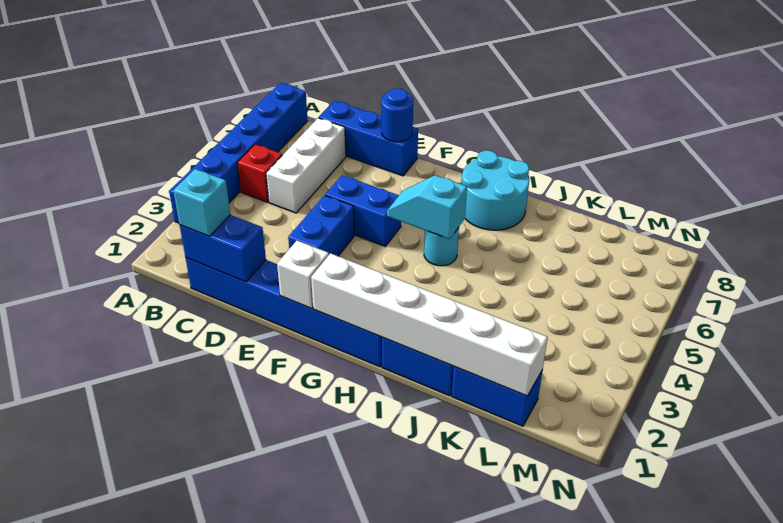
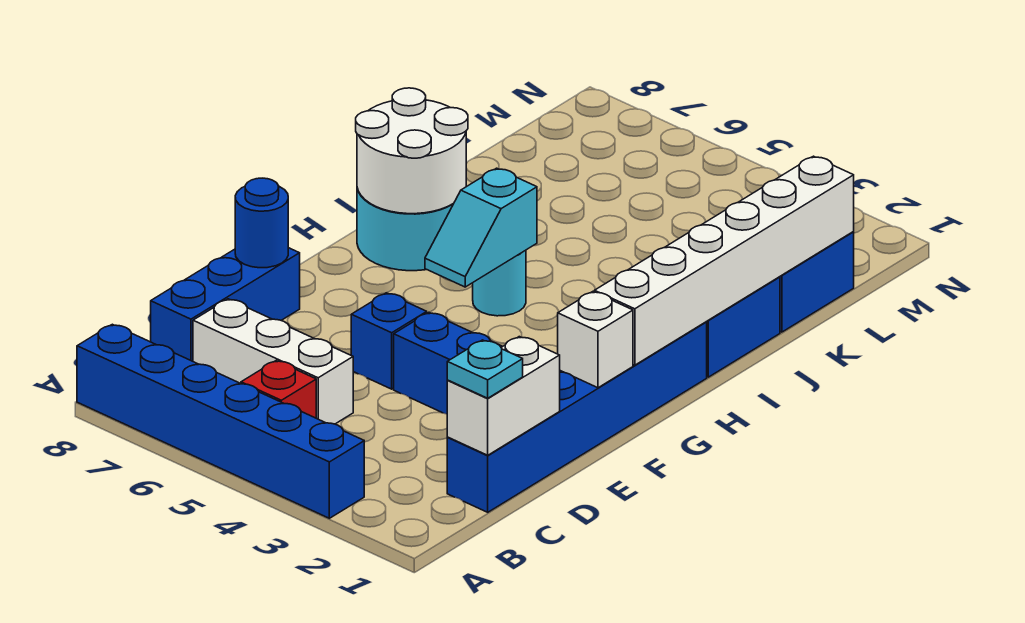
blue 1x2 brick [180,215,266,282] -> white 1x2 brick [447,337,560,455]
cyan 1x1 brick [173,169,230,236] -> cyan 1x1 plate [447,340,523,398]
blue 1x2 brick [325,175,401,247] -> blue 1x1 brick [351,293,427,389]
none -> white 2x2 round brick [356,88,468,214]

